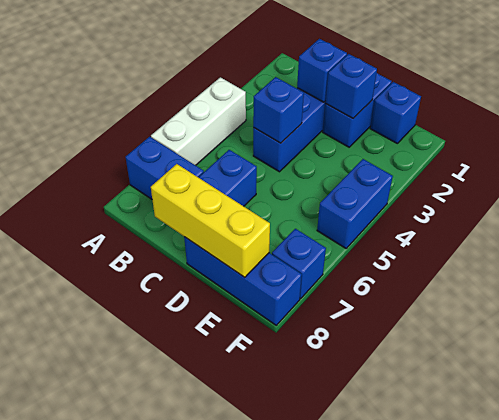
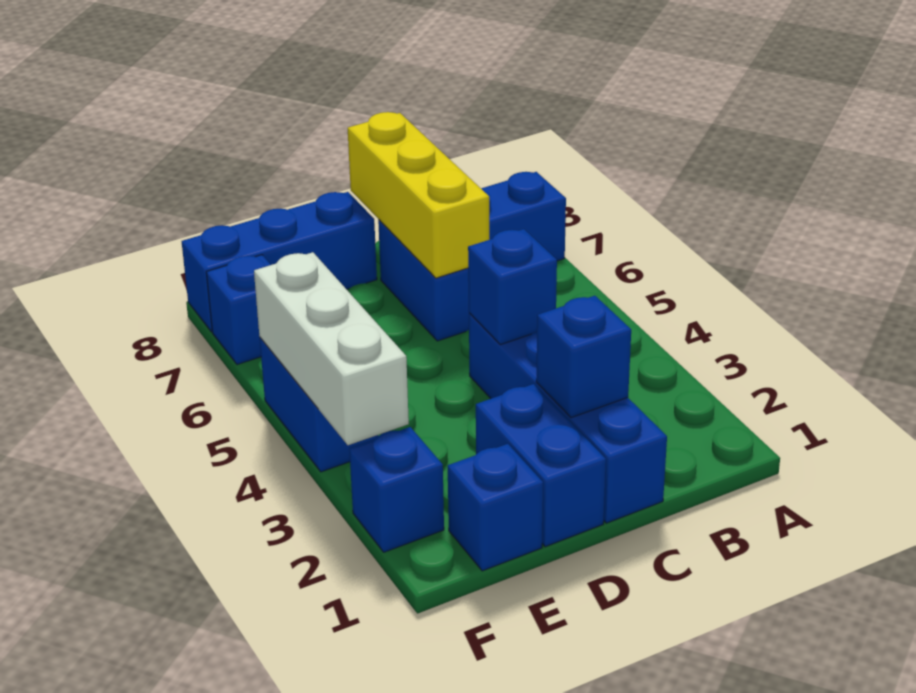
white 1x3 brick [151,77,246,165] -> white 1x3 brick moved to [254,252,409,445]
yellow 1x3 brick [151,164,270,277] -> yellow 1x3 brick turned to [348,112,489,278]
blue 1x1 brick [325,54,377,118] -> blue 1x1 brick moved to [349,427,444,552]

